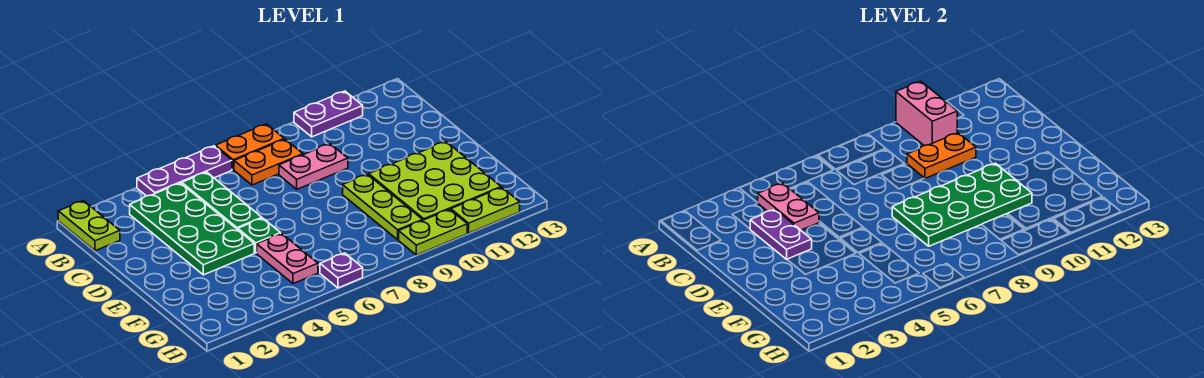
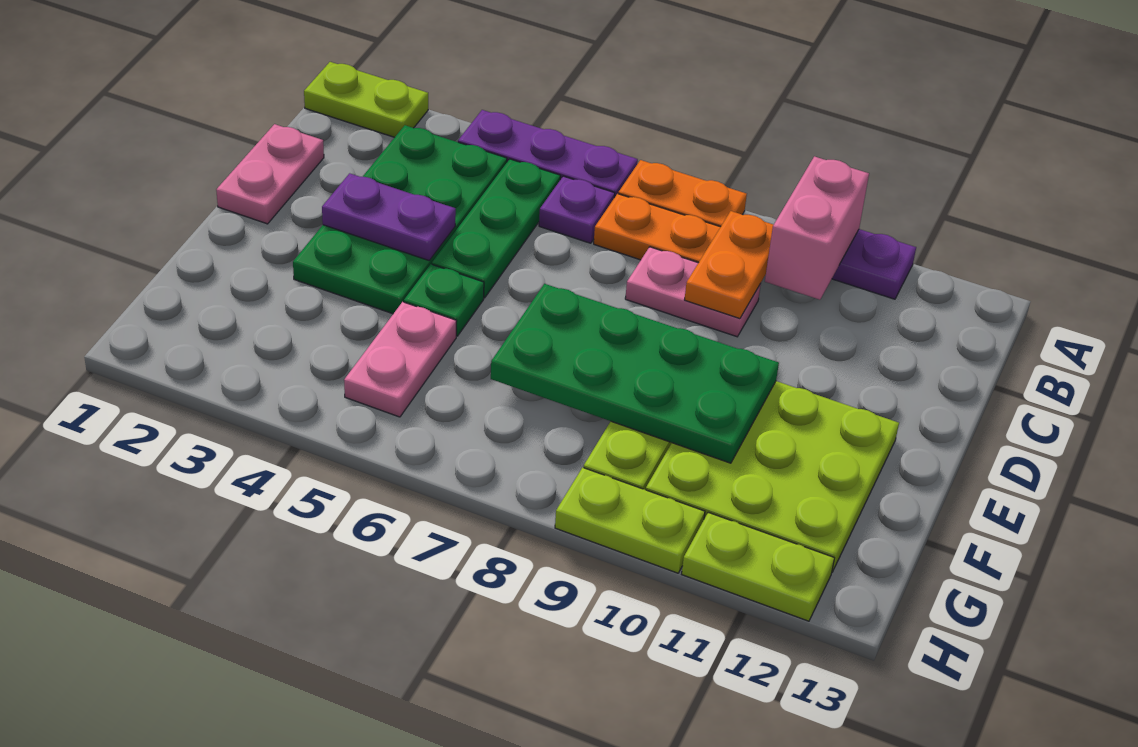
lime 1x2 plate [58,201,120,251] -> lime 1x2 plate turned to [304,62,428,137]
pink 1x2 plate [758,183,819,230] -> pink 1x2 plate moved to [216,124,324,224]
purple 1x2 plate [750,209,812,259] -> purple 1x2 plate turned to [322,173,456,261]
orange 1x2 plate [907,133,976,178] -> orange 1x2 plate turned to [685,211,773,319]
purple 1x1 plate [320,253,363,288] -> purple 1x1 plate moved to [539,176,615,243]

